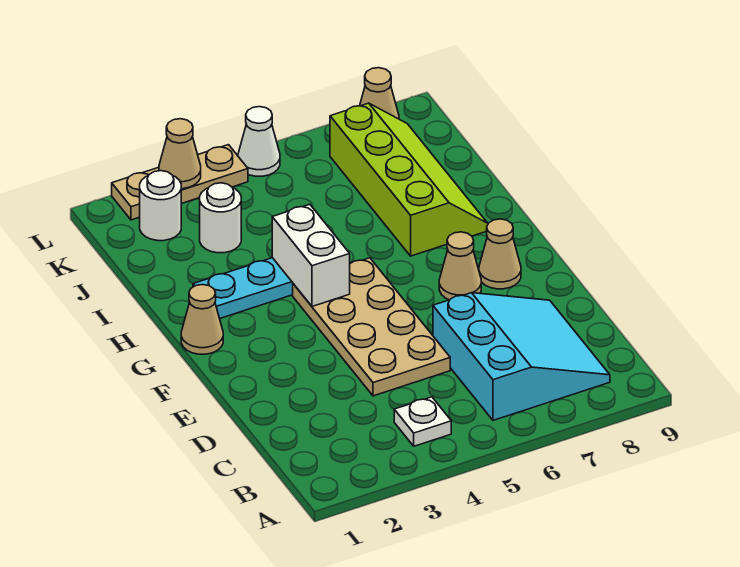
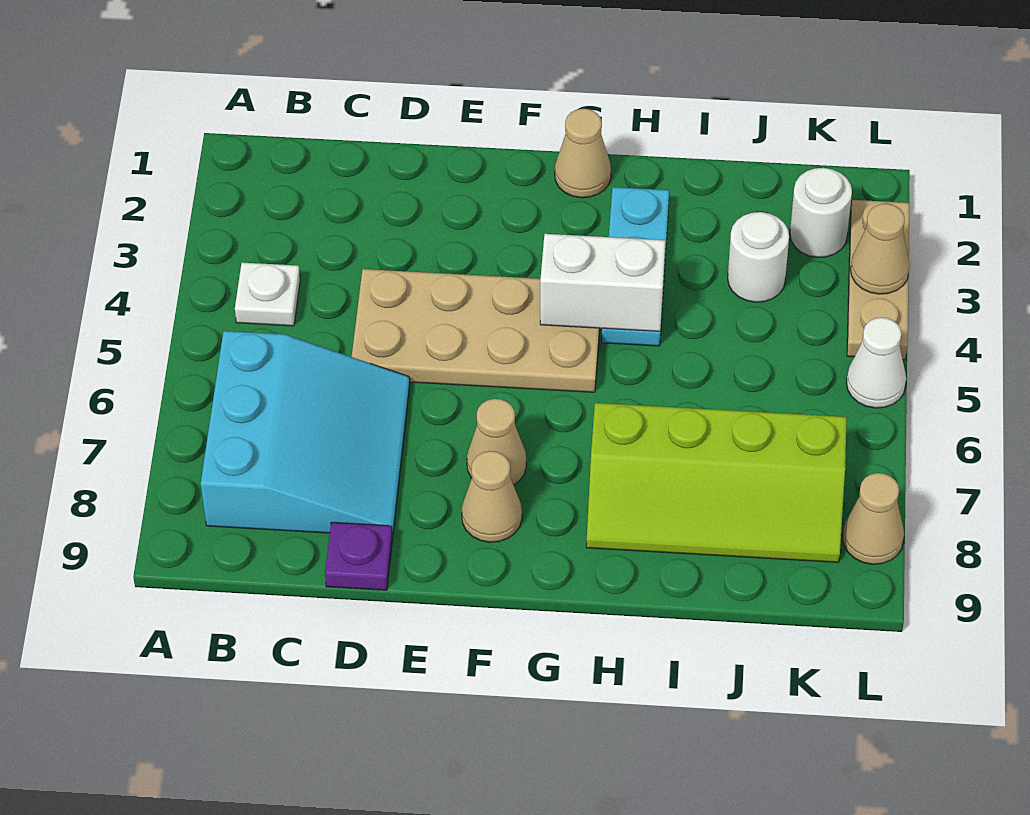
cyan 3x3 slope [433,293,610,420] -> cyan 3x3 slope turned to [201,331,410,537]
none -> purple 1x1 plate [325,522,393,590]

